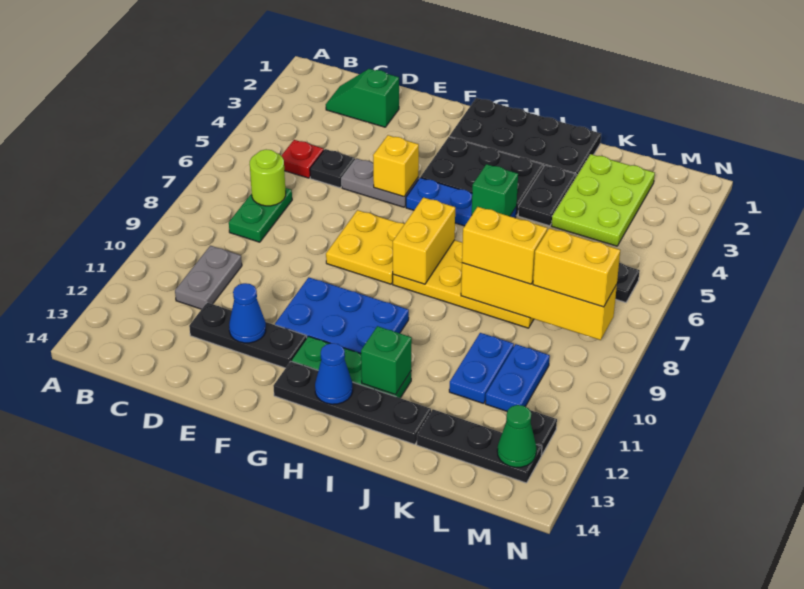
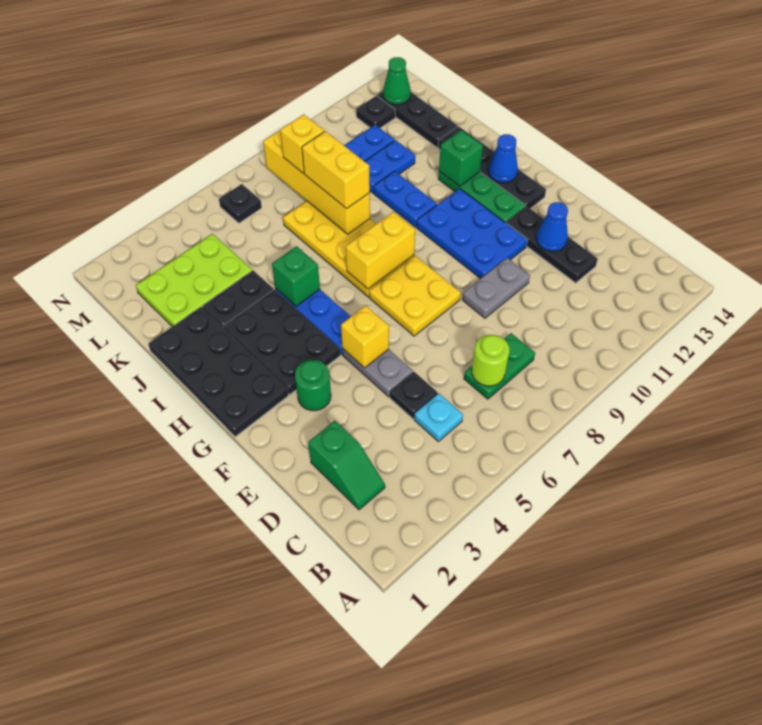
red 1x1 plate [281,140,324,178] -> cyan 1x1 plate [414,394,463,442]
grey 1x2 plate [175,246,242,309] -> grey 1x2 plate moved to [462,258,530,318]
none -> green 1x1 round brick [295,360,331,411]
none -> blue 1x2 plate [374,171,437,227]
yellow 1x2 brick [533,228,620,307] -> yellow 1x1 brick [280,115,324,173]

